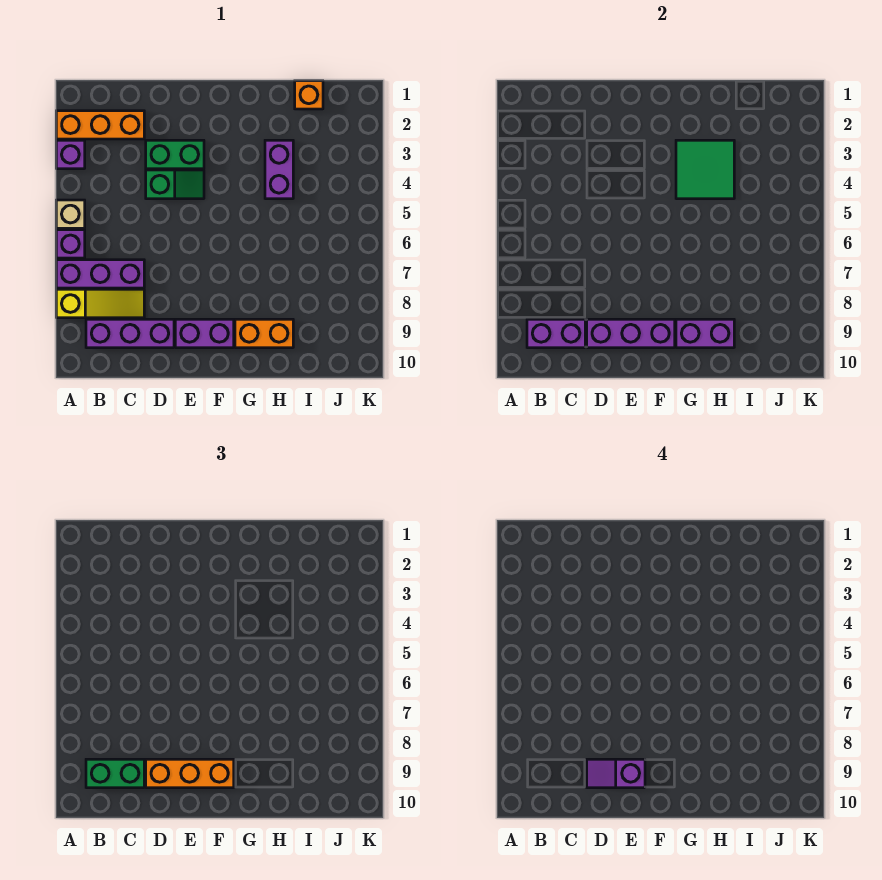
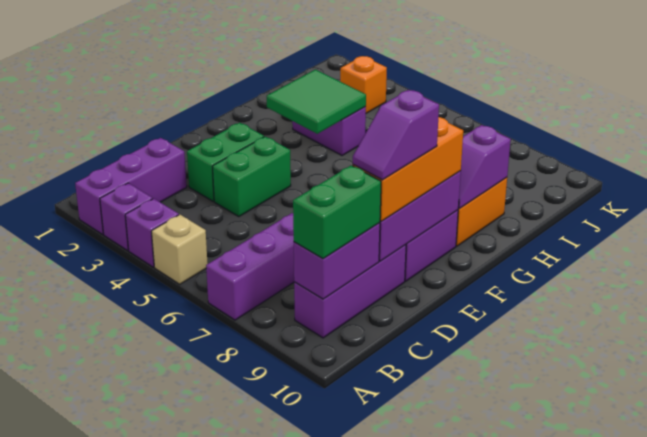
orange 1x3 brick [56,111,144,139] -> purple 1x3 brick [75,138,187,234]
purple 1x1 brick [56,230,85,258] -> purple 1x1 brick moved to [125,199,179,267]
yellow 1x3 slope [56,289,144,318] -> none
green 1x2 slope [146,170,204,199] -> green 1x2 brick [212,136,291,217]
purple 1x2 brick [676,319,734,348] -> purple 1x2 slope [458,125,511,208]
orange 1x1 brick [295,81,323,109] -> orange 1x1 brick moved to [340,56,387,113]

